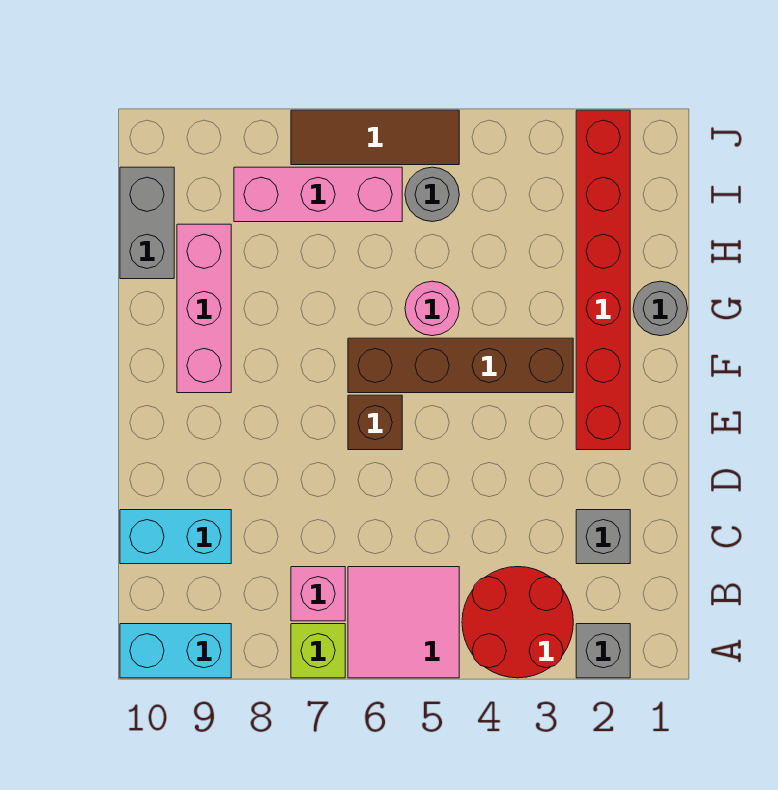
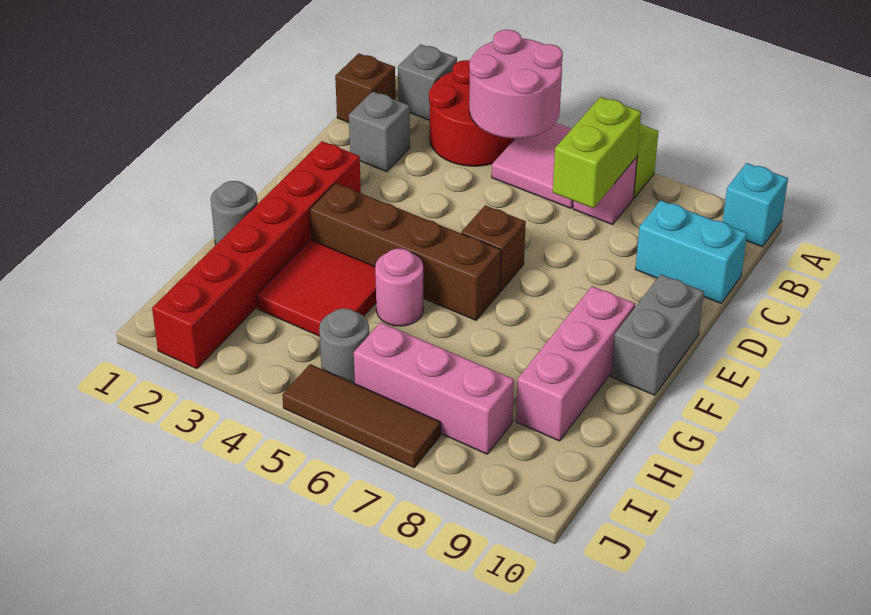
none -> pink 2x2 round brick [469,30,563,138]
cyan 1x2 brick [120,624,231,678] -> cyan 1x1 brick [722,163,788,247]
none -> brown 1x1 brick [335,53,395,122]
none -> lime 1x2 brick [553,97,641,208]
none -> red 2x2 tile [256,240,376,336]
grey 1x2 brick [120,167,174,279] -> grey 1x2 brick moved to [611,274,704,395]

